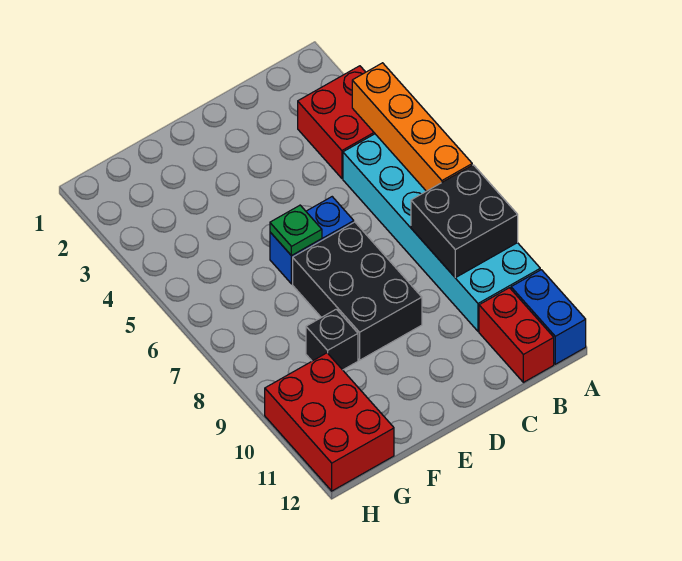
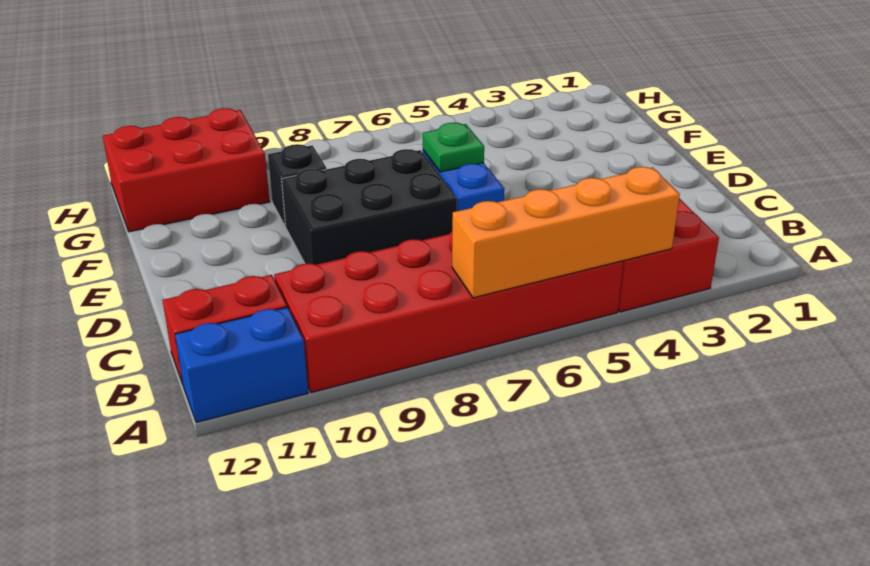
cyan 2x6 brick [343,134,540,331] -> red 2x6 brick [274,232,624,393]
black 2x2 brick [411,165,518,278] -> none

